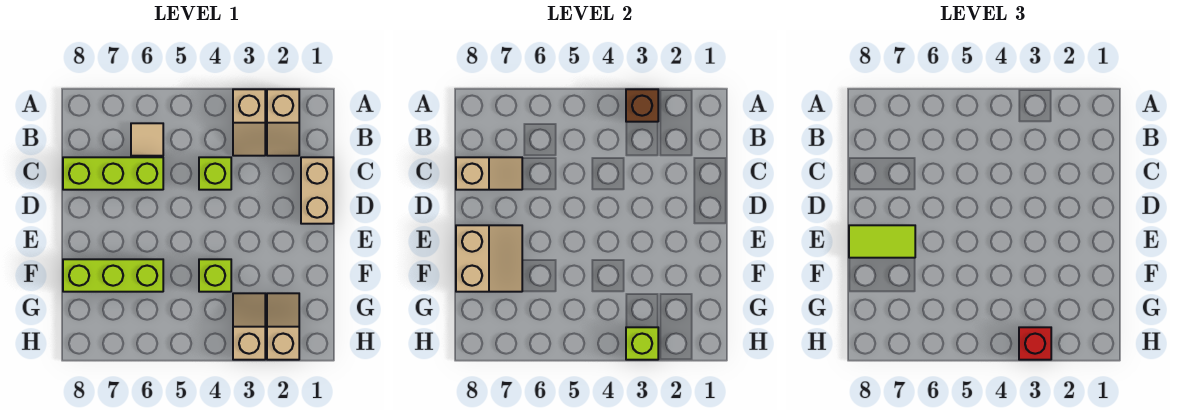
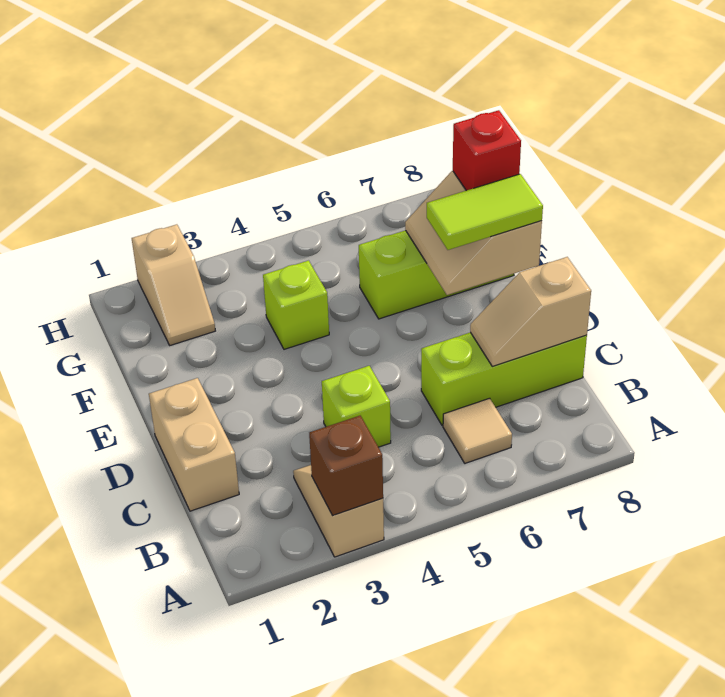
tan 1x2 slope [267,89,299,156] -> none
tan 1x2 slope [233,293,265,360] -> none
lime 1x1 brick [626,327,658,360] -> none
red 1x1 brick [1019,327,1051,360] -> red 1x1 brick moved to [453,110,521,191]

